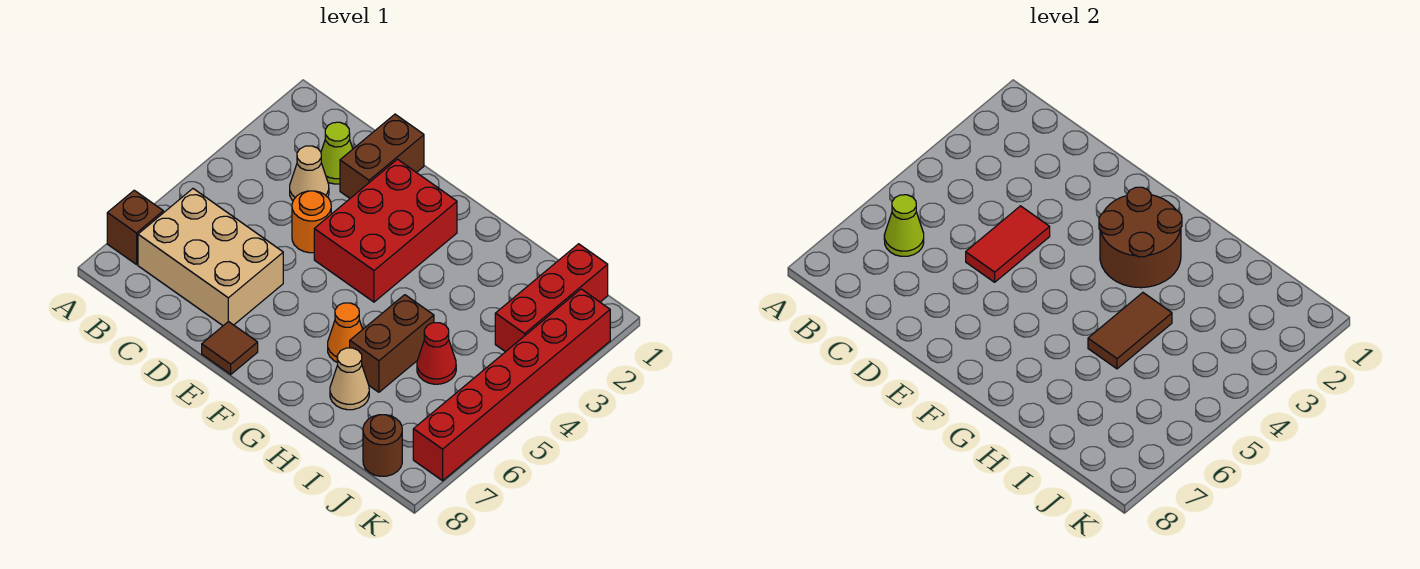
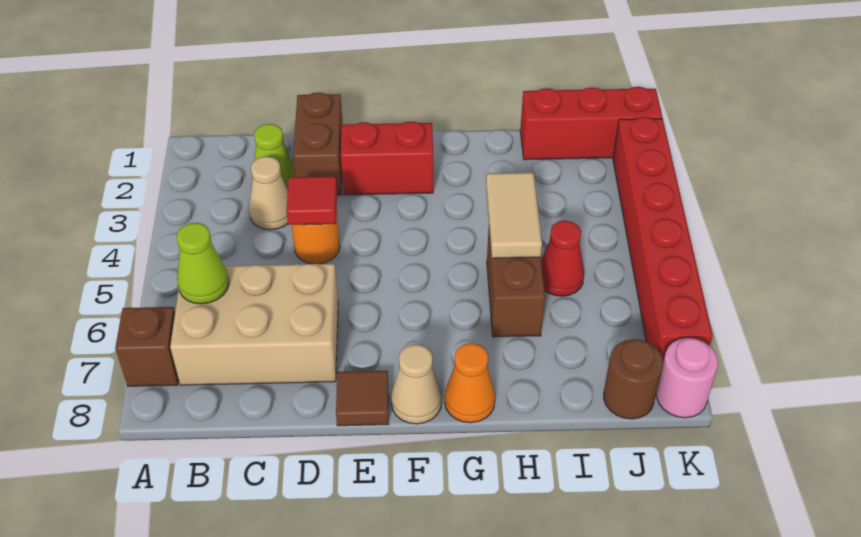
red 1x2 tile [966,206,1050,282] -> red 1x1 tile [286,176,337,225]
red 2x3 brick [314,159,457,302] -> red 1x2 brick [341,122,433,195]
brown 2x2 round brick [1099,187,1182,288] -> none
orange 1x1 cone [328,303,363,363] -> orange 1x1 cone moved to [444,343,495,423]
brown 1x2 tile [1088,293,1172,369] -> tan 1x2 tile [486,173,542,258]
tan 1x1 cone [330,348,369,410] -> tan 1x1 cone moved to [391,345,442,424]
red 1x3 brick [495,244,608,352] -> red 1x3 brick turned to [520,87,662,160]
none -> pink 1x1 round brick [656,338,718,418]

